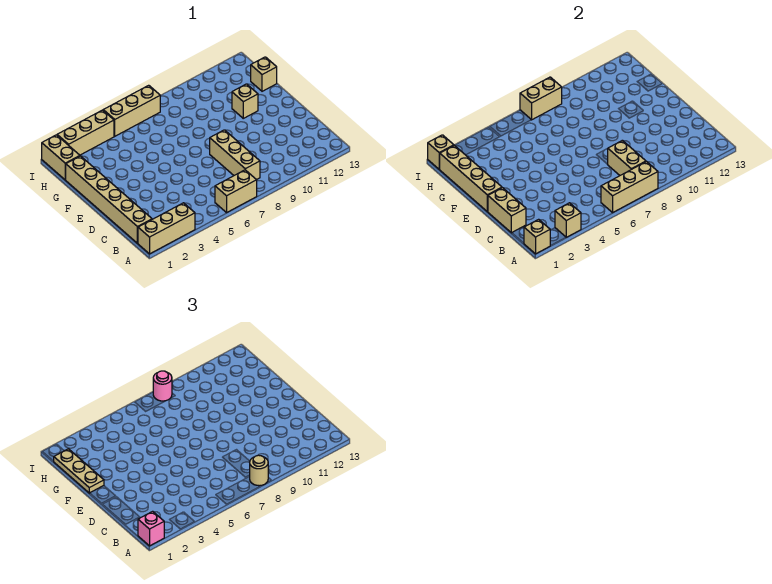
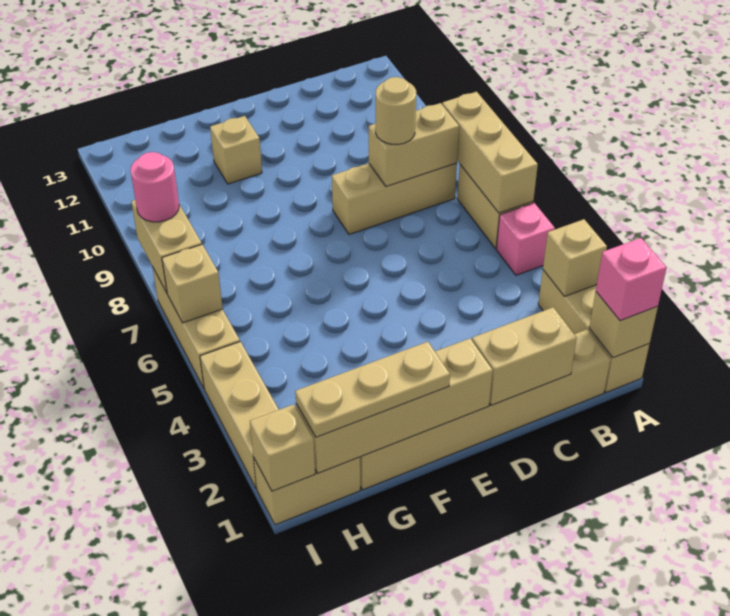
none -> pink 1x1 brick [496,203,555,275]
tan 1x1 round brick [250,455,268,486] -> tan 1x1 round brick moved to [376,77,416,144]
tan 1x1 brick [251,57,277,91] -> tan 1x1 brick moved to [162,245,223,323]

